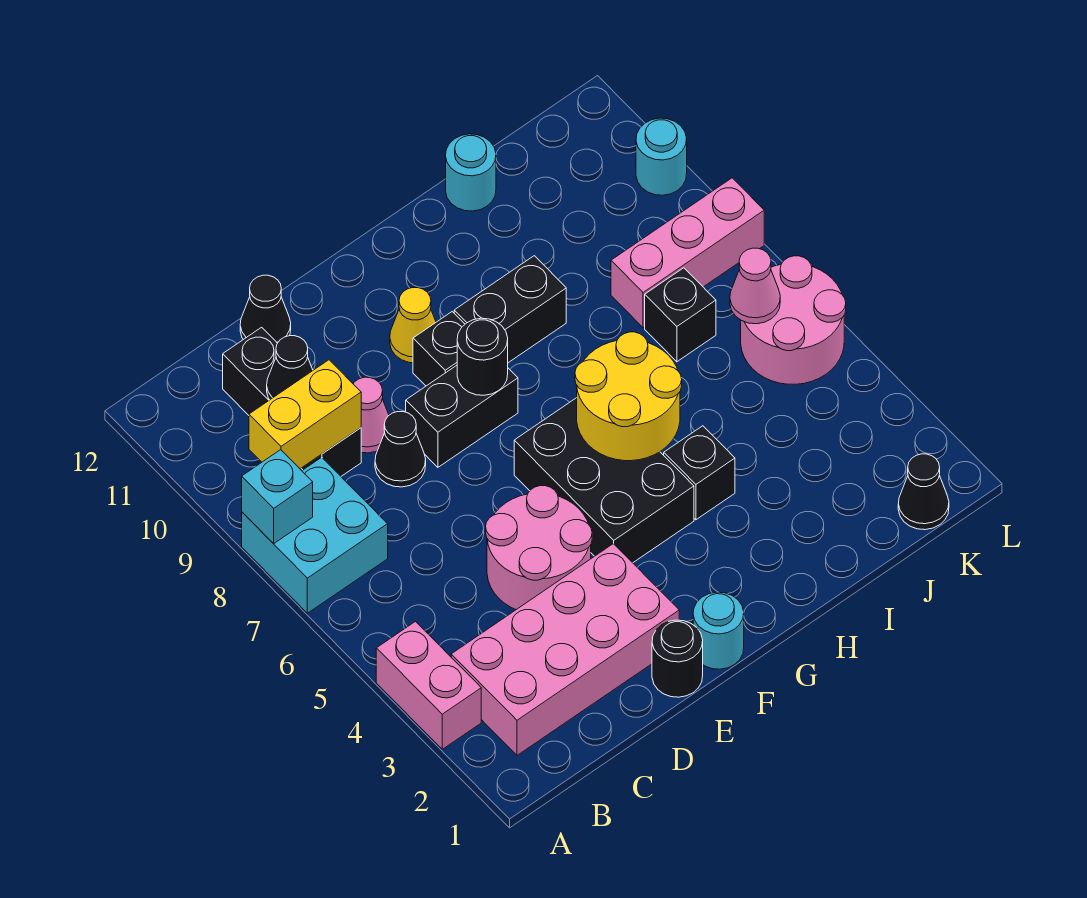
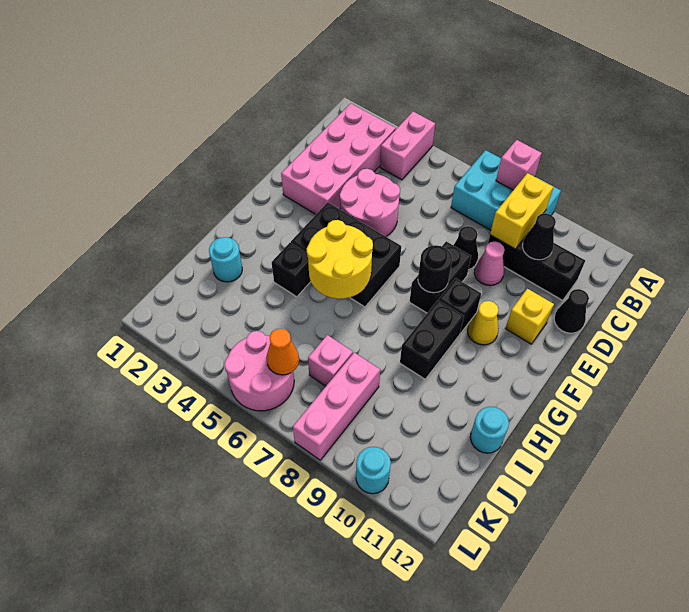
pink 1x2 brick [376,622,481,749] -> pink 1x2 brick turned to [380,112,435,180]
cyan 2x2 brick [242,457,388,613] -> cyan 2x3 brick [451,150,561,230]
cyan 1x1 brick [242,450,313,544] -> pink 1x1 brick [496,140,542,190]
black 1x1 round brick [652,620,703,697] -> none
none -> yellow 1x1 brick [506,289,554,344]
cyan 1x1 round brick [693,592,744,669] -> cyan 1x1 round brick moved to [209,237,242,282]
black 1x1 brick [645,268,716,362] -> pink 1x1 brick [308,335,353,386]
black 1x1 cone [898,454,949,530] -> none
pink 1x1 cone [730,248,780,324] -> orange 1x1 cone [266,328,299,375]

